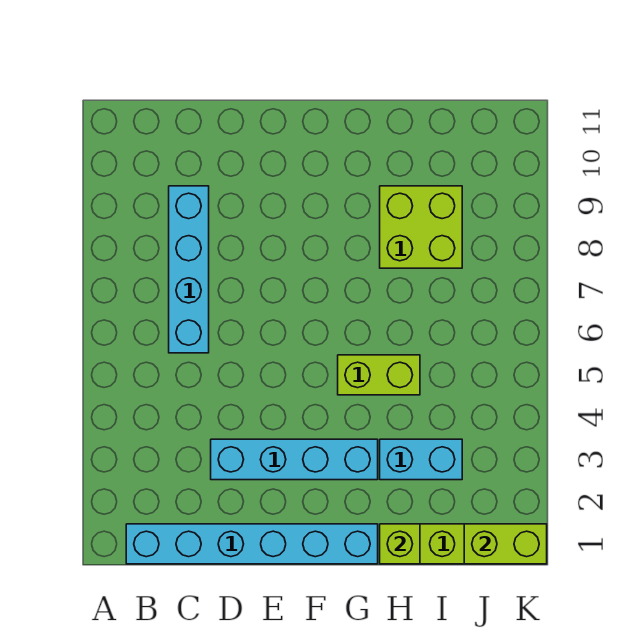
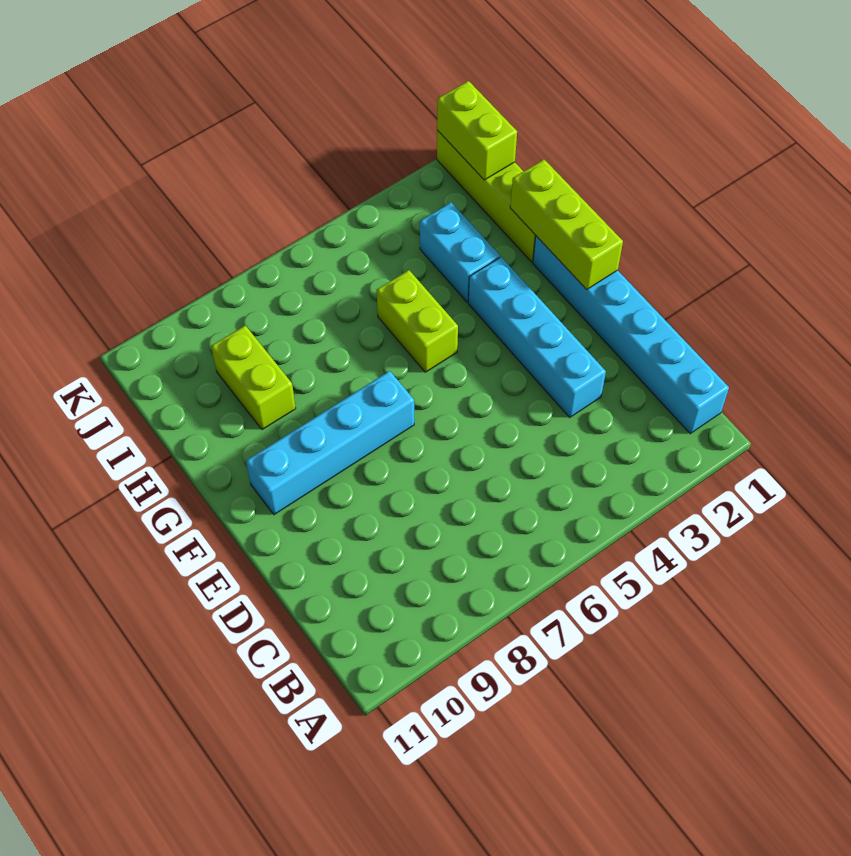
cyan 1x4 brick [169,186,209,353] -> cyan 1x4 brick moved to [246,371,414,515]
lime 1x1 brick [380,524,420,564] -> lime 1x3 brick [510,160,623,290]
lime 2x2 brick [380,186,462,268] -> lime 1x2 brick [211,326,296,430]

